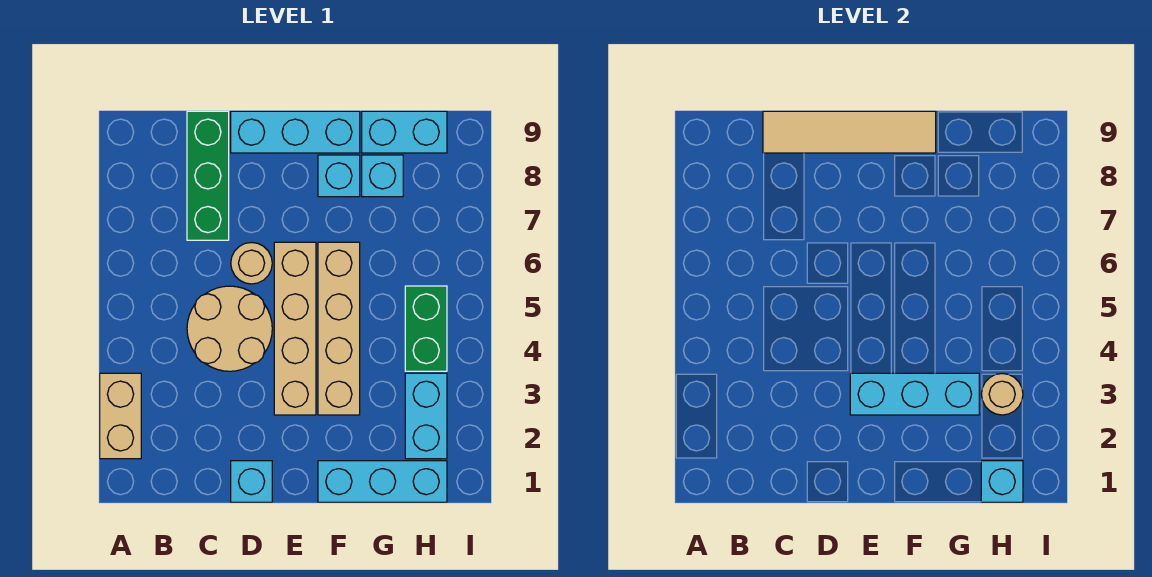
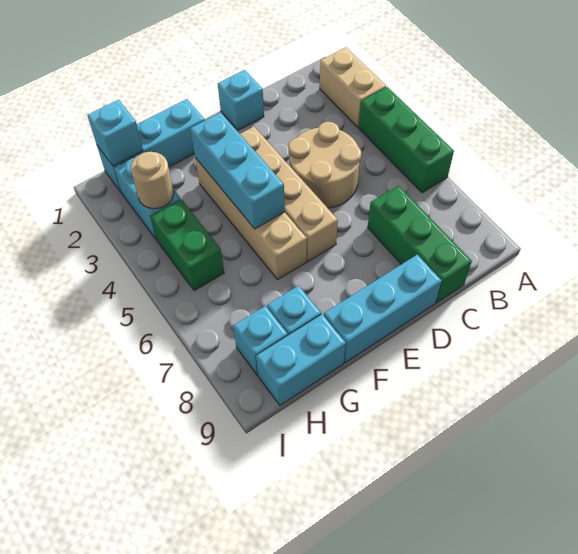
none -> green 1x3 brick [359,87,454,193]
tan 1x4 tile [763,111,936,153] -> none
tan 1x1 round brick [231,243,272,284] -> none
cyan 1x3 brick [850,373,979,415] -> cyan 1x3 brick turned to [190,113,285,229]
cyan 1x1 brick [318,155,360,197] -> cyan 1x1 brick moved to [233,306,288,375]

